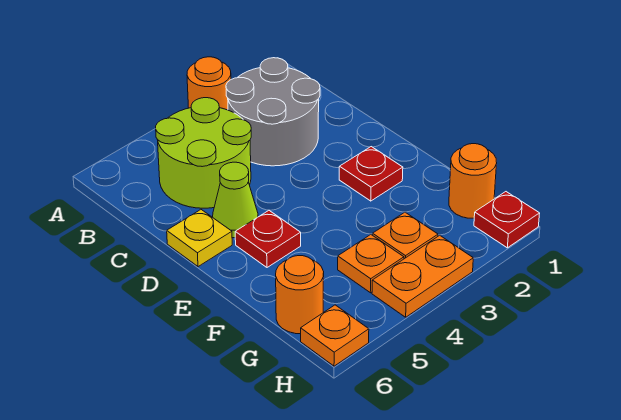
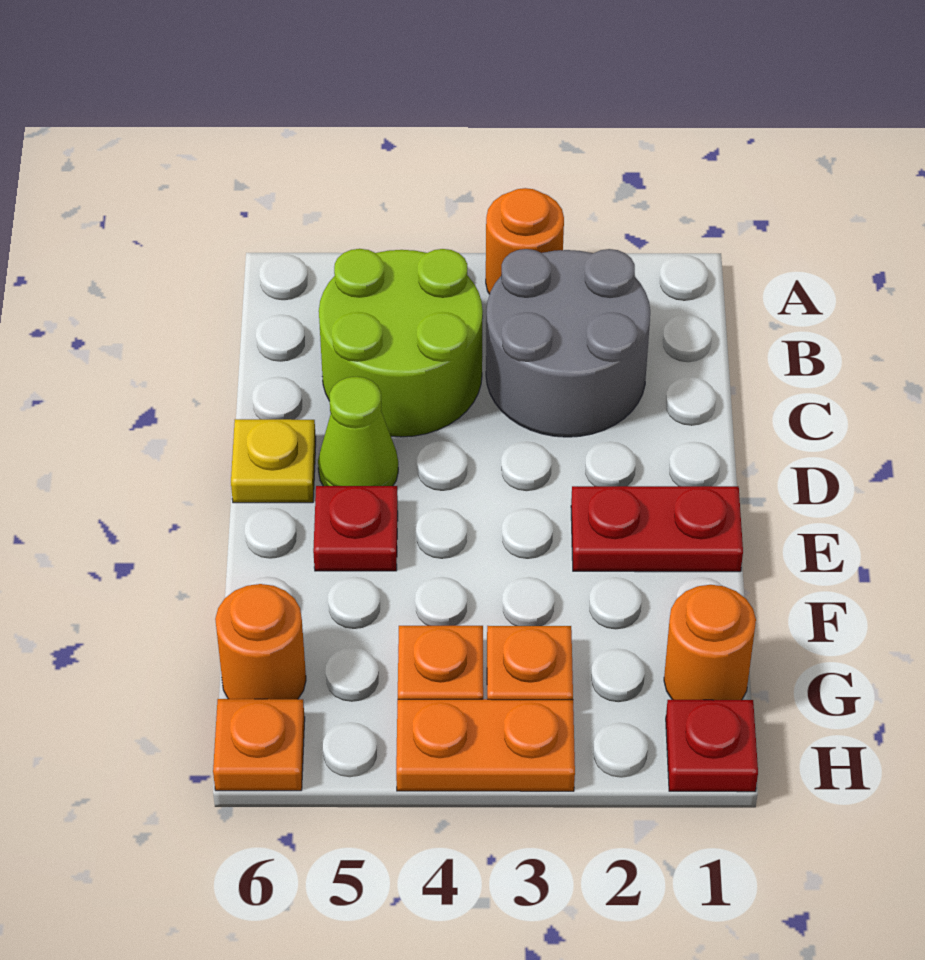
red 1x1 plate [339,147,403,201] -> red 1x2 plate [571,486,743,572]

